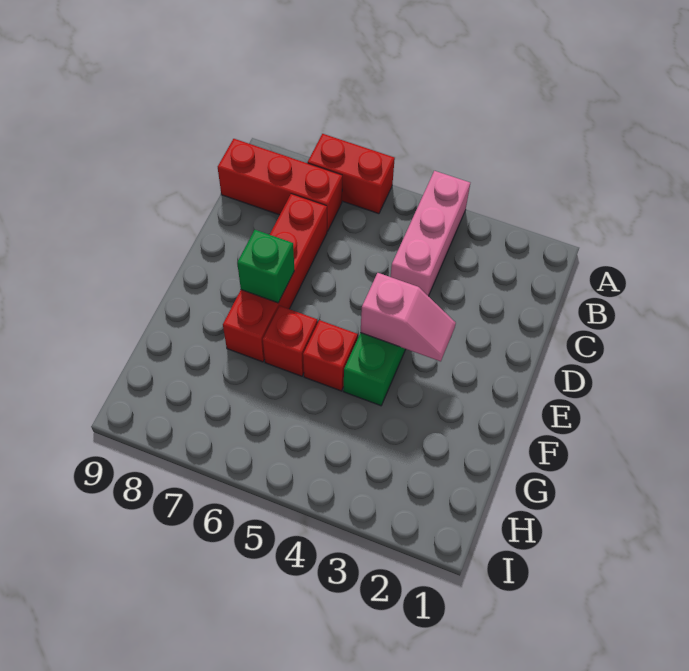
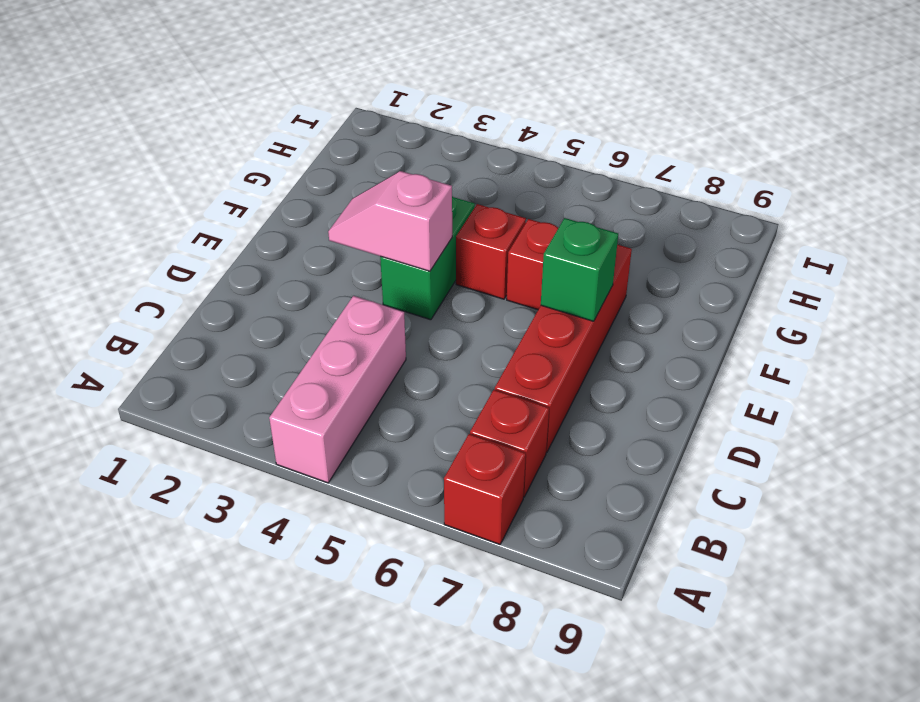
red 1x2 brick [308,134,395,214] -> red 1x1 brick [444,434,526,544]
red 1x3 brick [218,139,342,231] -> red 1x1 brick [470,390,549,497]

